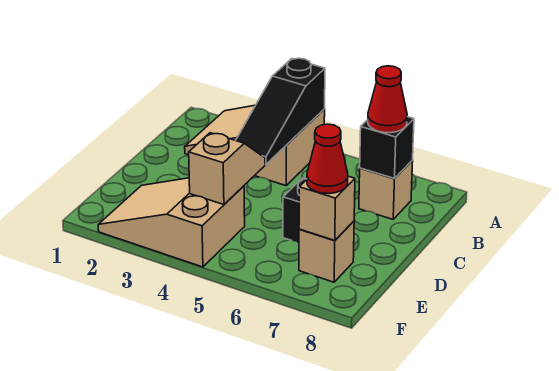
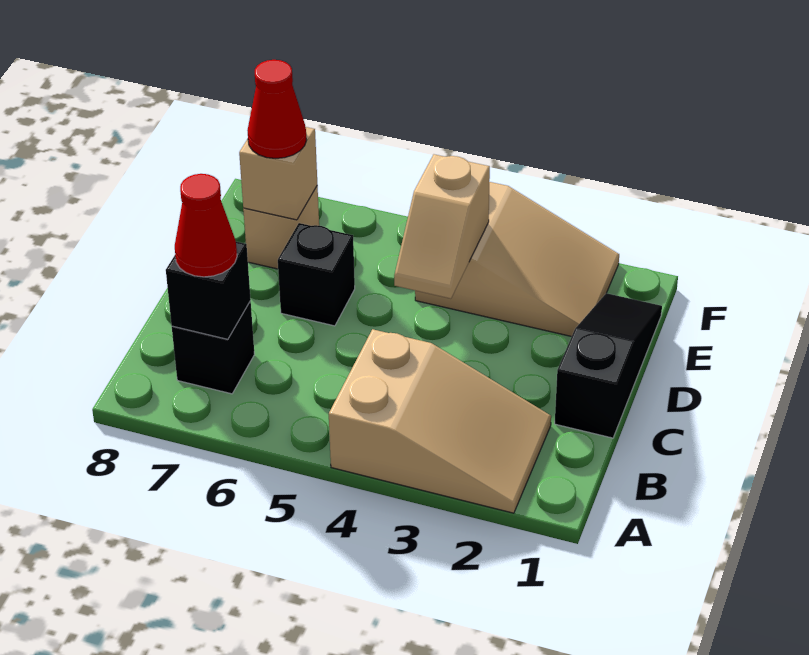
black 1x3 slope [236,58,325,164] -> black 1x3 slope moved to [555,293,662,438]
tan 1x1 brick [359,161,413,219] -> black 1x1 brick [172,301,255,394]

